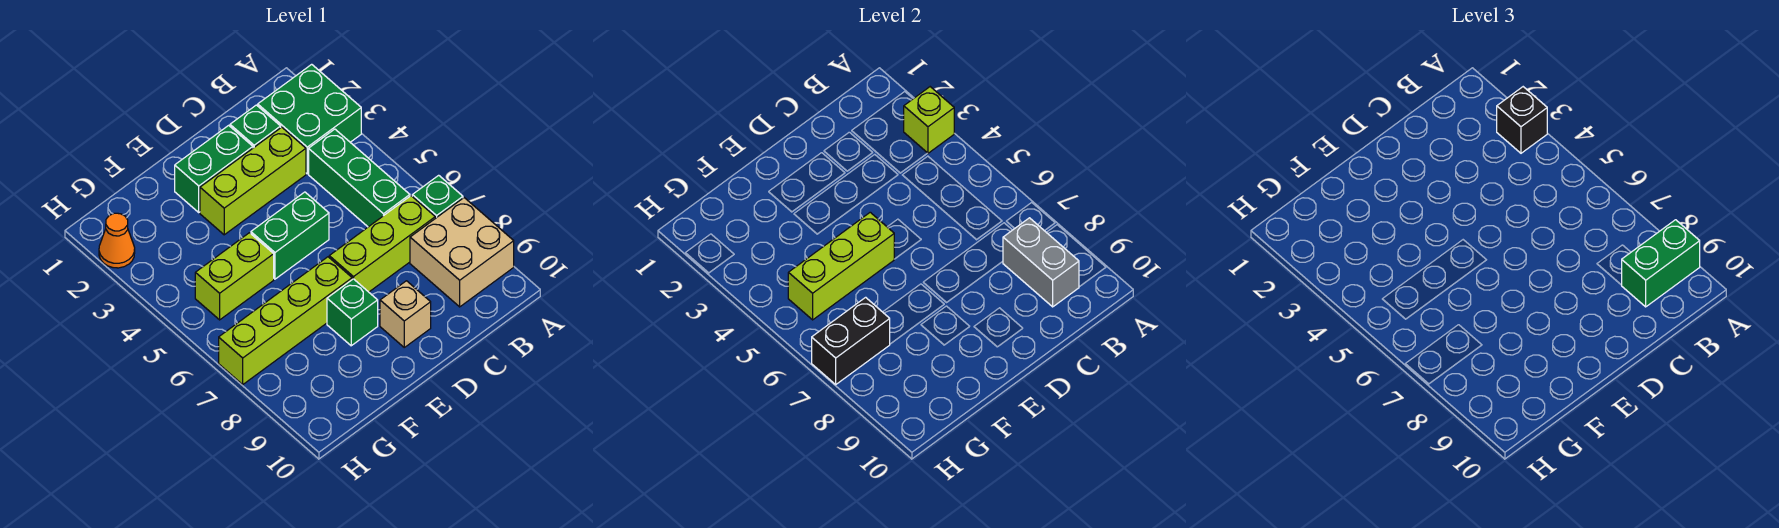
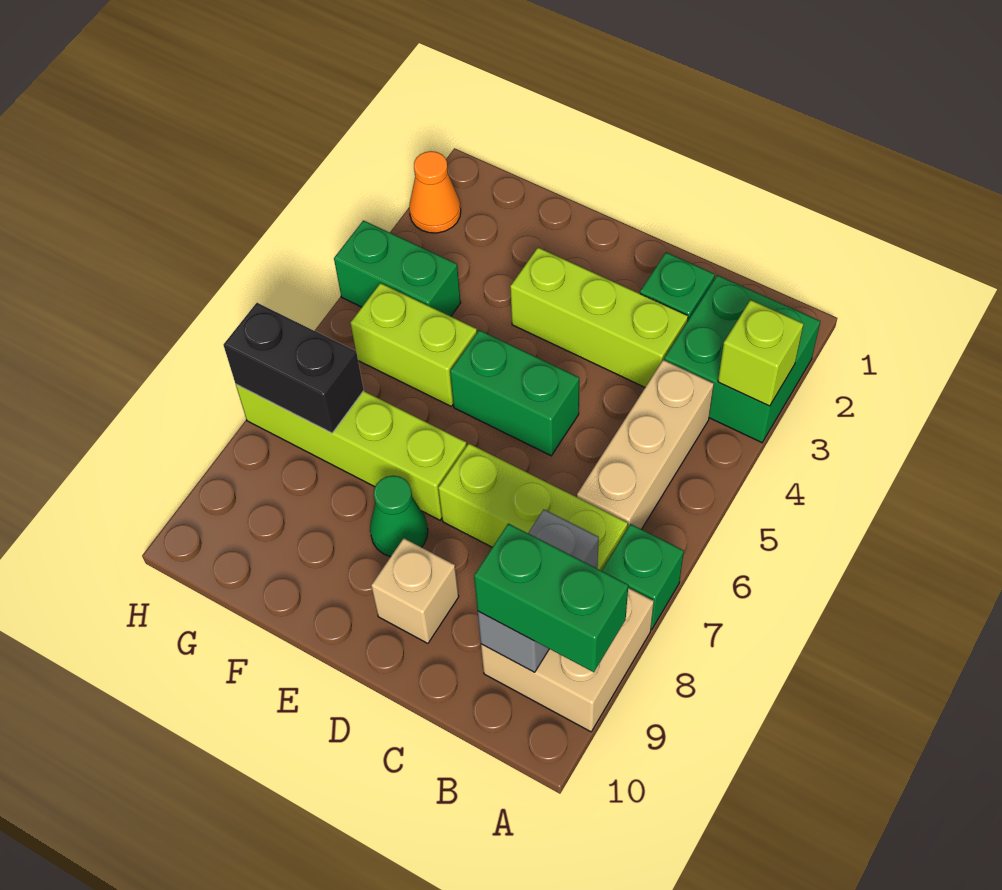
black 1x1 brick [1497,87,1547,153] -> none
green 1x3 brick [309,129,410,227] -> tan 1x3 brick [577,360,714,529]
green 1x2 brick [175,125,253,212] -> green 1x2 brick moved to [334,220,461,316]
lime 1x3 brick [788,212,894,320] -> none
green 1x1 brick [327,279,378,346] -> green 1x1 cone [370,476,428,557]

